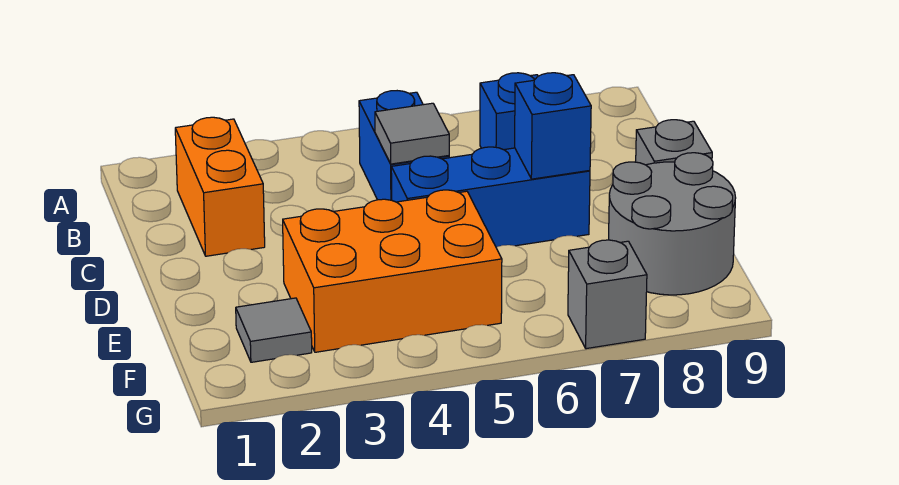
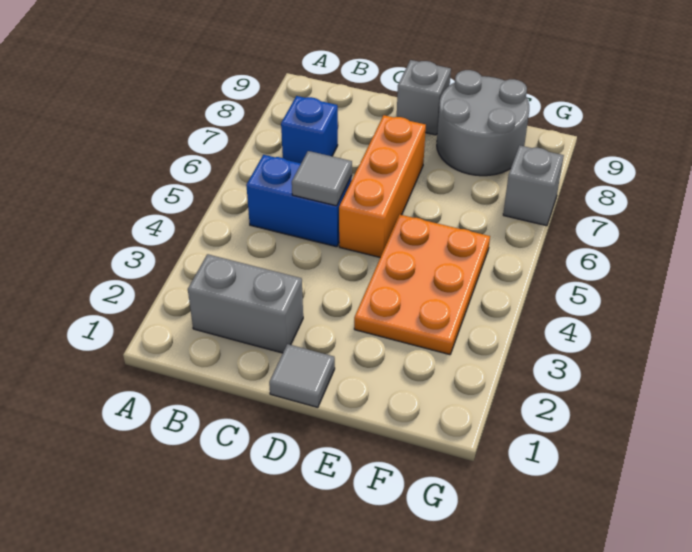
orange 1x2 brick [175,117,265,256] -> grey 1x2 brick [188,254,303,353]
blue 1x3 brick [391,147,590,247] -> orange 1x3 brick [339,115,426,257]
blue 1x1 brick [515,73,591,179] -> none
orange 2x3 brick [283,190,502,352] -> orange 2x3 plate [354,214,490,355]
grey 1x1 tile [236,298,312,362] -> grey 1x1 tile moved to [269,344,335,407]

